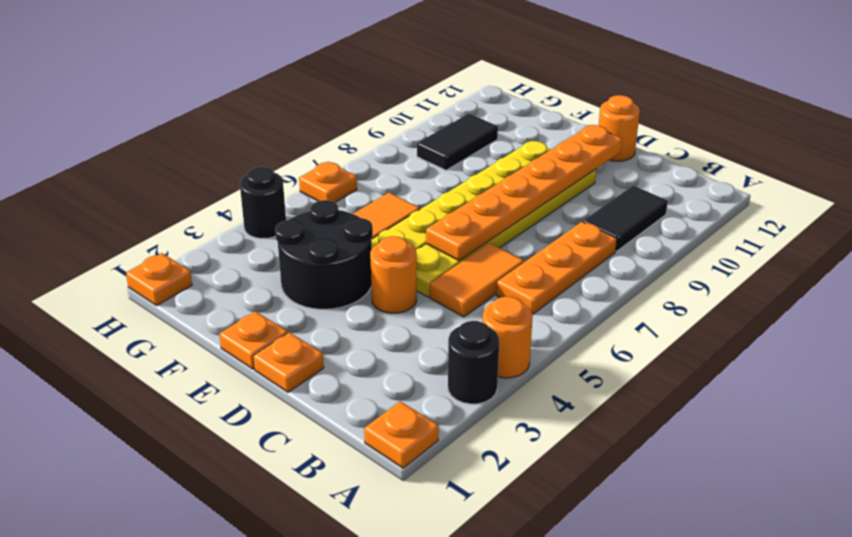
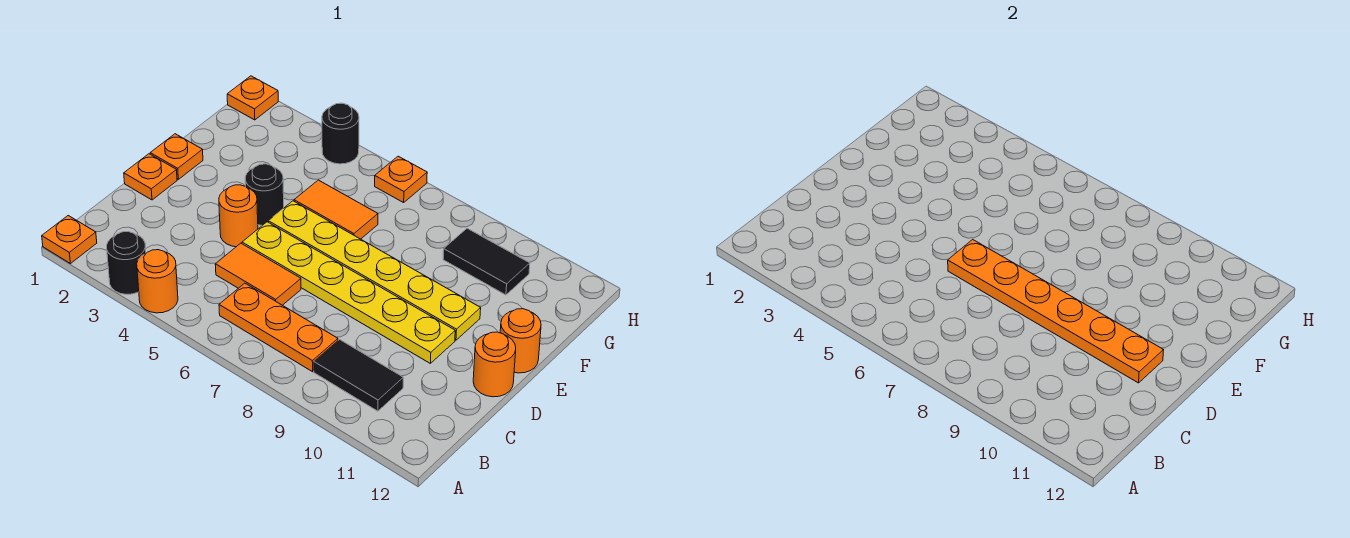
black 2x2 round brick [275,200,373,309] -> black 1x1 round brick [245,164,284,225]
none -> orange 1x1 round brick [500,309,541,373]

